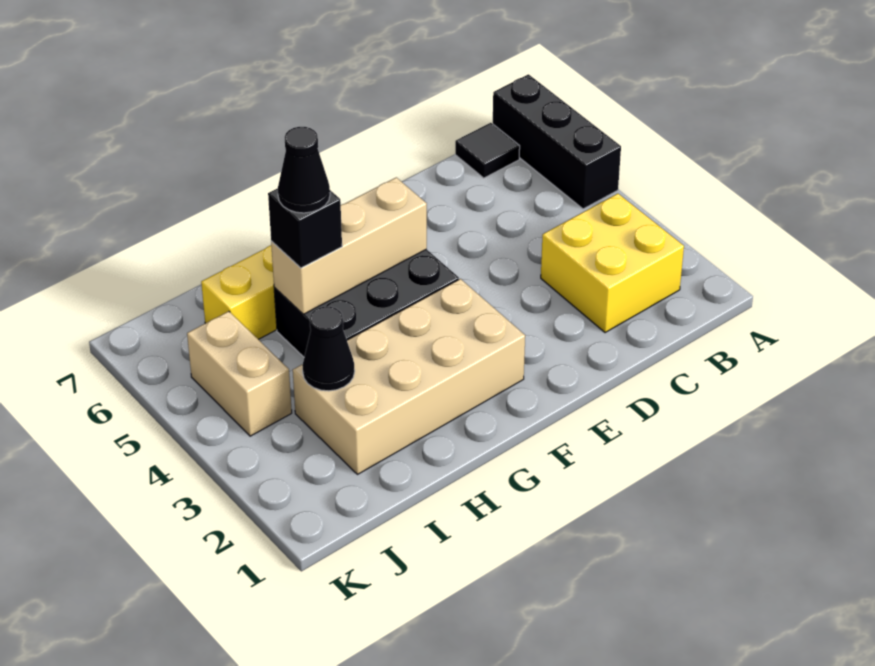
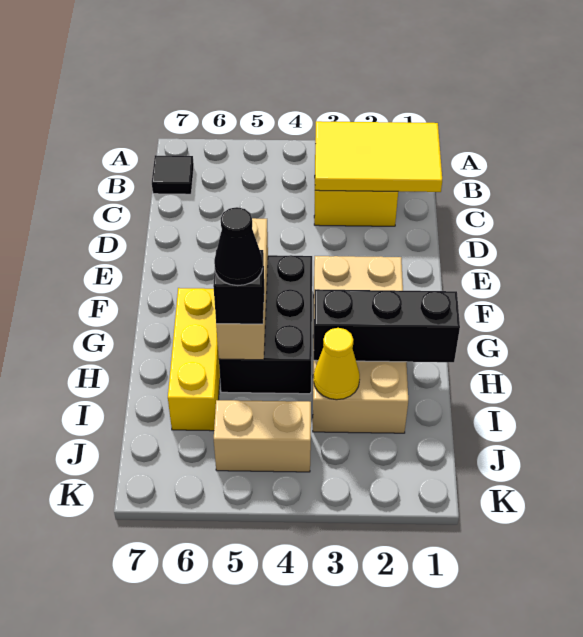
black 1x3 brick [493,74,621,209] -> black 1x3 brick moved to [314,289,460,362]
none -> yellow 2x3 tile [315,121,442,192]
black 1x1 cone [302,307,355,391] -> yellow 1x1 cone [314,328,360,400]

